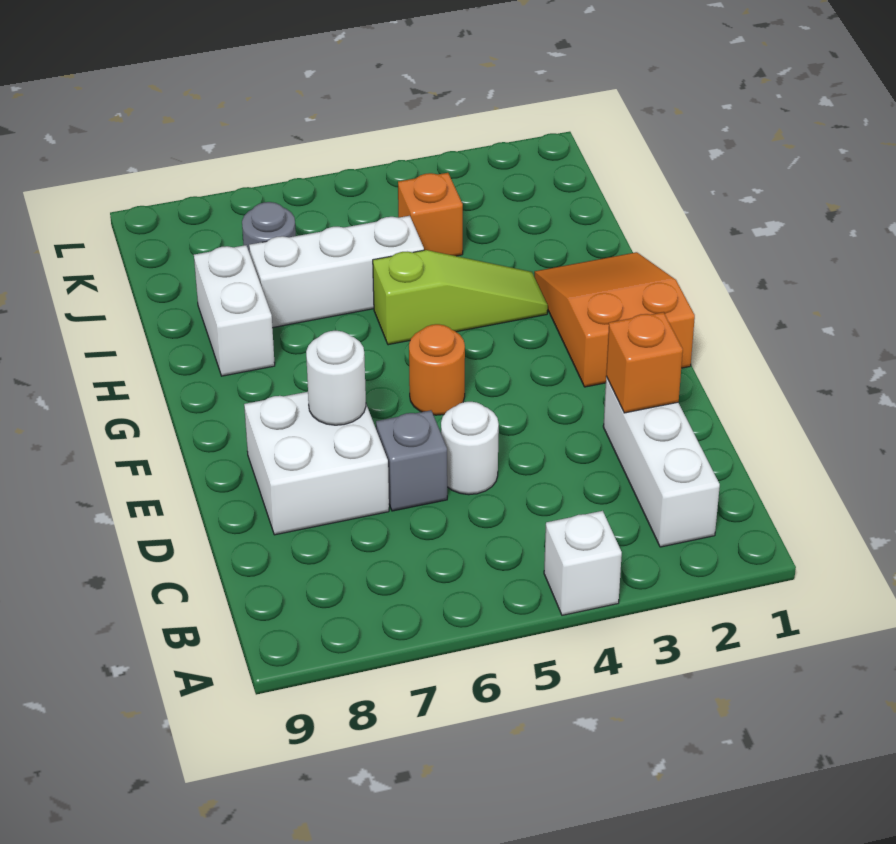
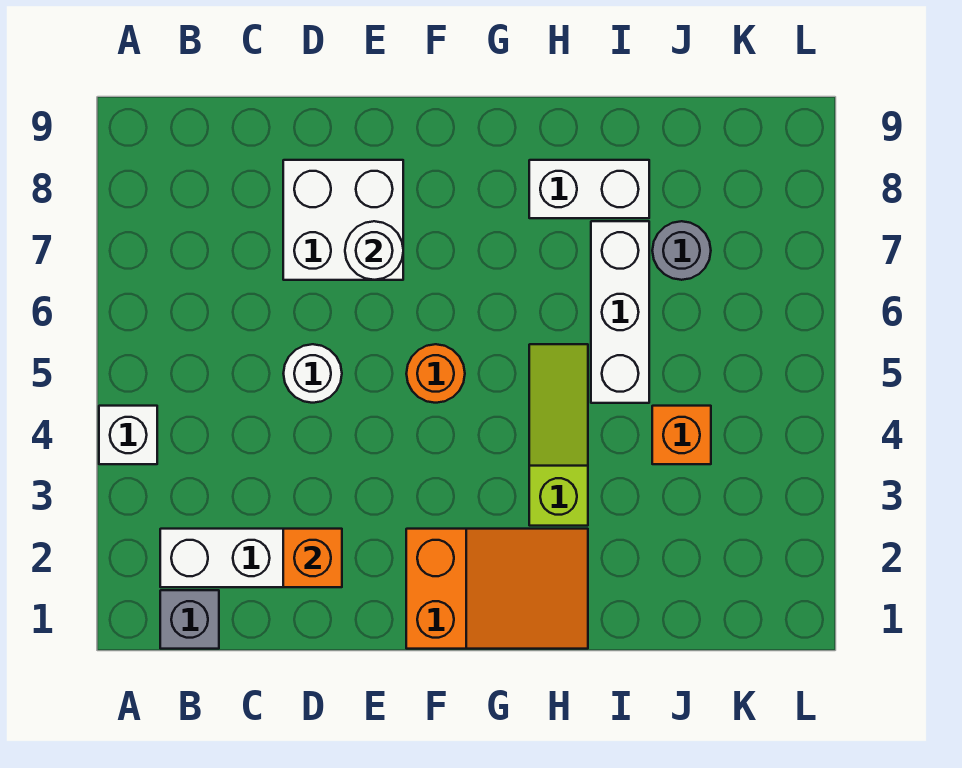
grey 1x1 brick [376,410,447,511] -> grey 1x1 brick moved to [160,590,219,649]
lime 1x3 slope [373,250,548,345] -> lime 1x3 slope turned to [529,344,588,526]

